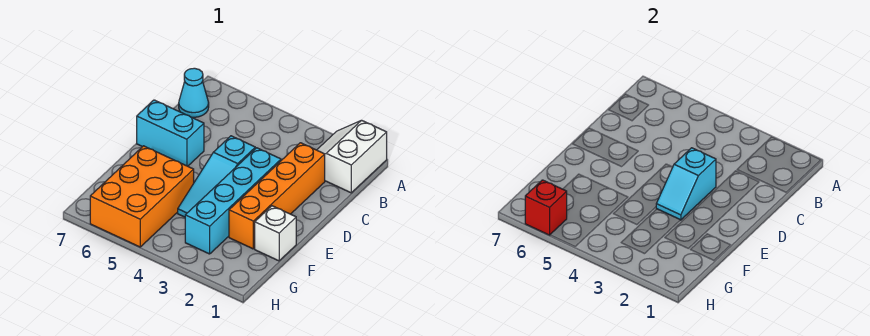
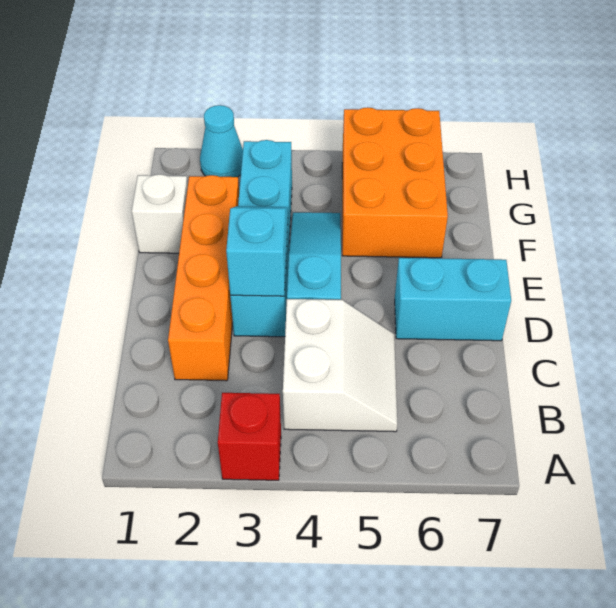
white 2x2 slope [317,120,387,193] -> white 2x2 slope moved to [283,299,397,432]
cyan 1x1 cone [179,68,209,117] -> cyan 1x1 cone moved to [200,105,243,177]
red 1x1 brick [525,180,567,235] -> red 1x1 brick moved to [218,393,281,480]

